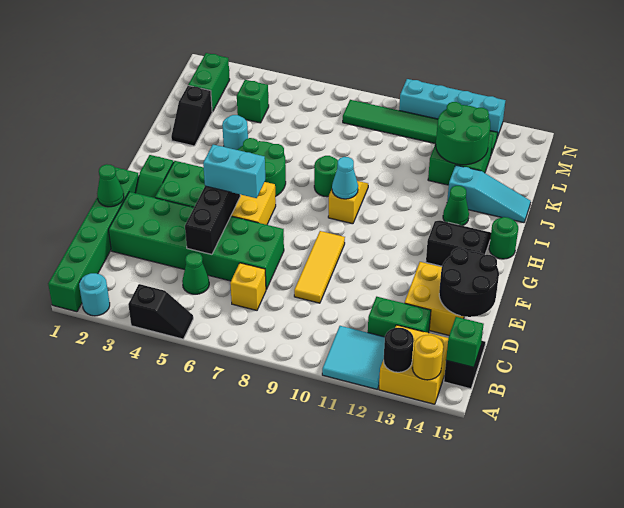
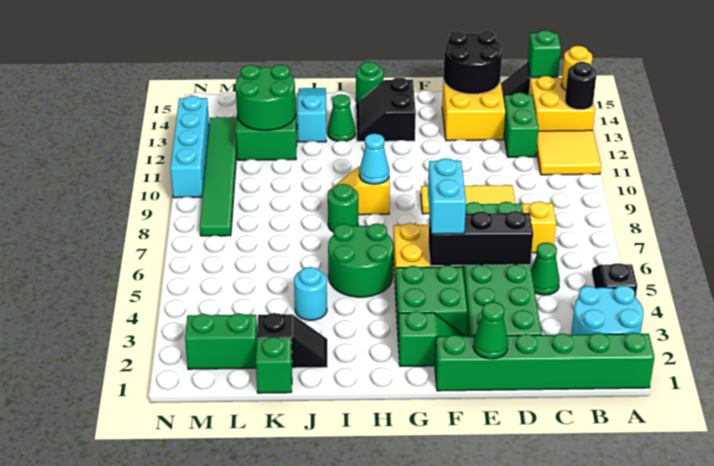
cyan 1x1 round brick [79,273,110,316] -> cyan 2x2 round brick [571,286,643,335]
cyan 2x2 tile [322,326,385,389] -> yellow 2x2 tile [536,130,601,175]
green 1x1 brick [237,80,269,123] -> green 1x1 brick moved to [256,337,292,393]

